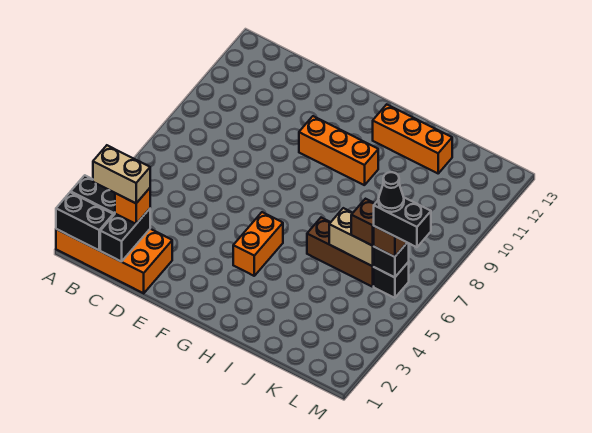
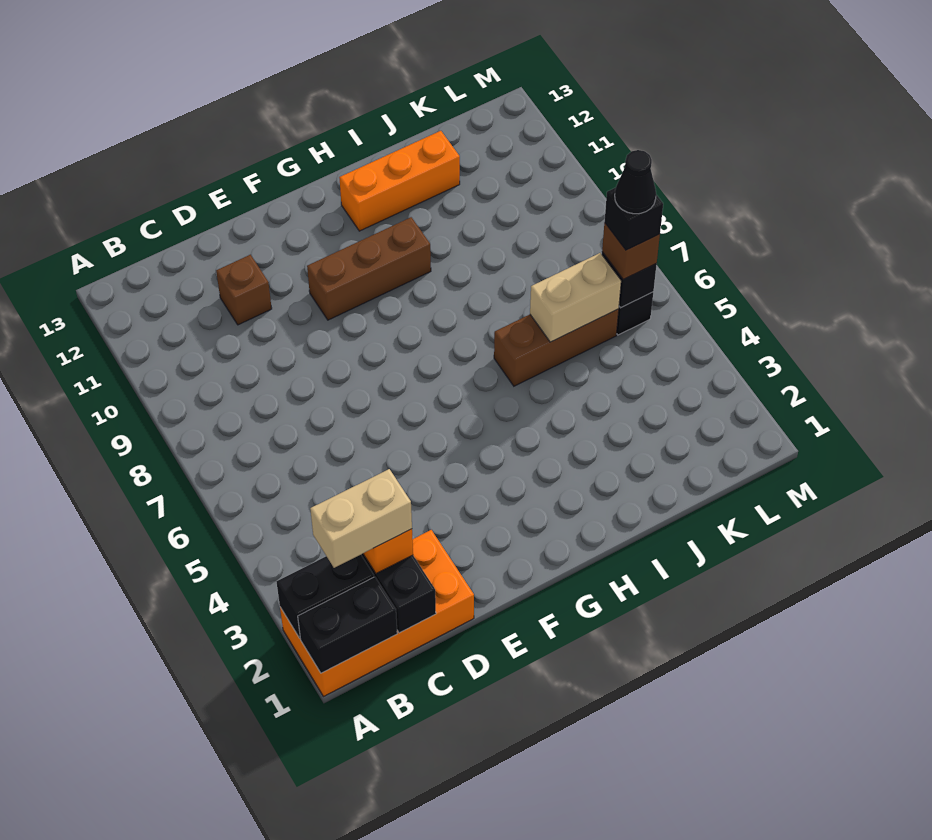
orange 1x3 brick [299,116,378,185] -> brown 1x3 brick [307,217,431,320]
orange 1x2 brick [233,212,283,276] -> none
brown 1x1 brick [351,199,375,246] -> brown 1x1 brick moved to [216,255,272,325]
black 1x2 brick [374,198,431,247] -> black 1x1 brick [605,188,663,250]

